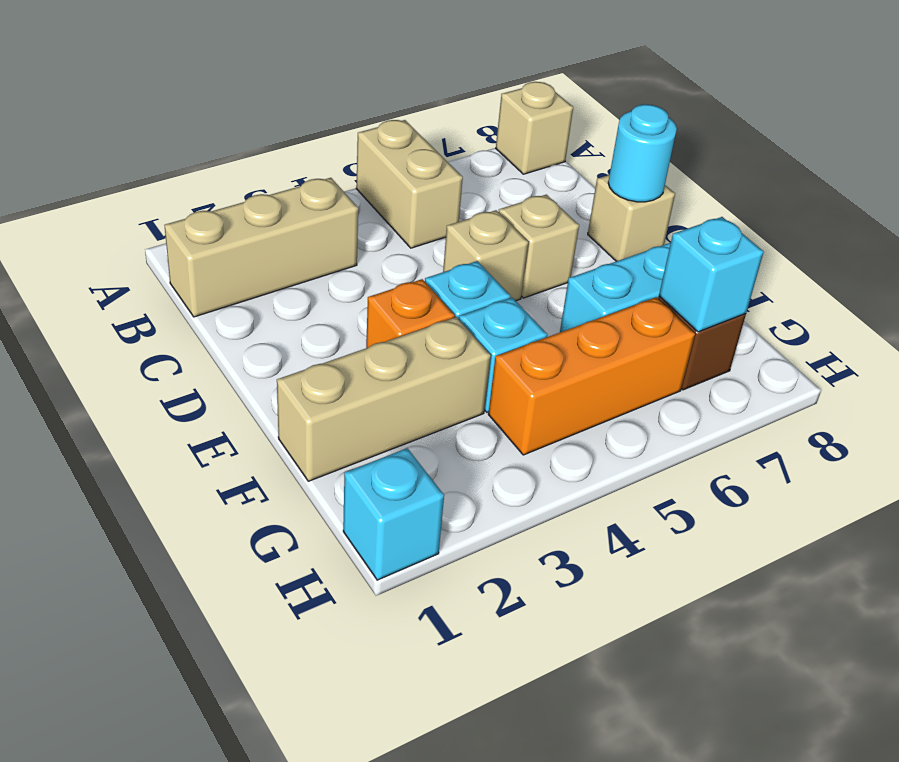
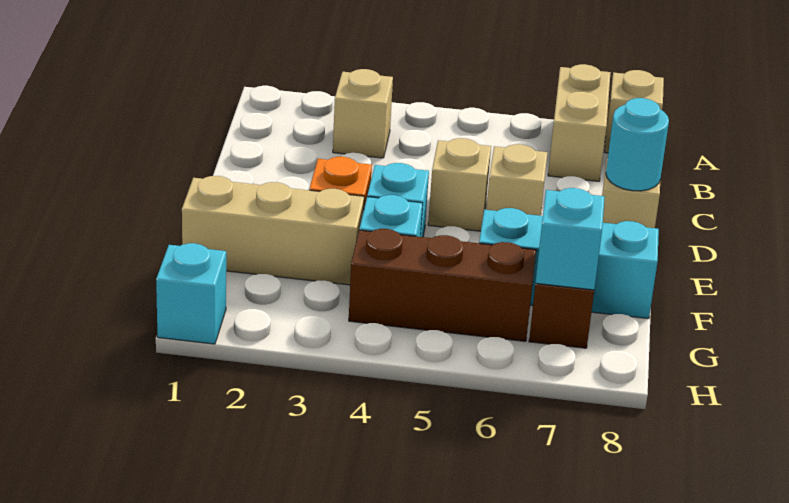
tan 1x2 brick [356,120,463,248] -> tan 1x2 brick moved to [548,64,611,181]
tan 1x3 brick [164,178,358,317] -> tan 1x1 brick [333,69,393,158]
orange 1x3 brick [488,297,695,455] -> brown 1x3 brick [349,229,536,341]

